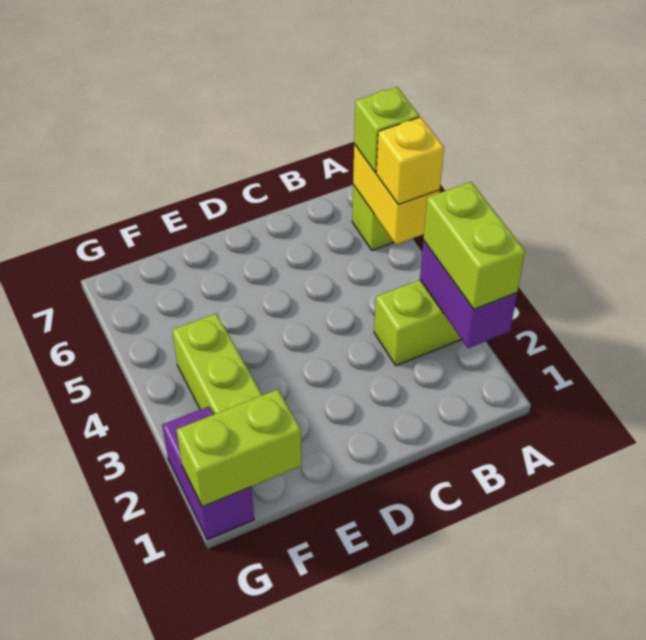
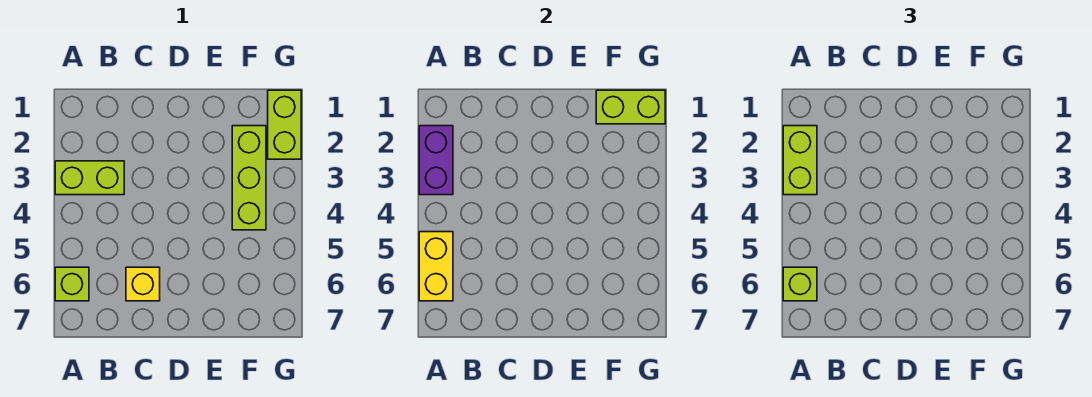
yellow 1x1 brick [376,117,444,205] -> yellow 1x1 brick moved to [126,267,160,301]
purple 1x2 brick [162,406,254,540] -> lime 1x2 brick [268,90,301,159]

